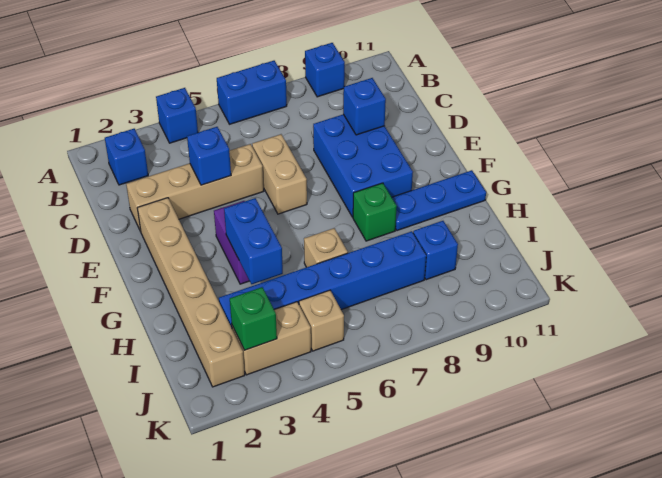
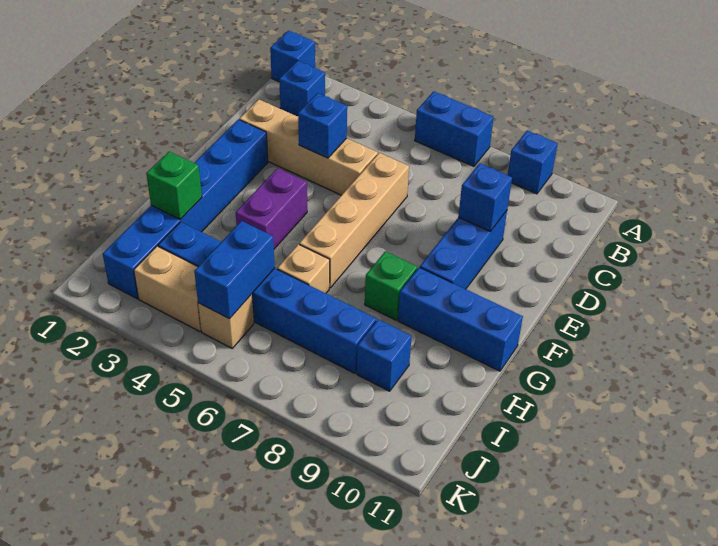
blue 1x1 brick [156,88,198,143] -> blue 1x1 brick moved to [270,31,315,82]
tan 1x2 brick [252,134,307,214] -> tan 1x4 brick [299,153,409,288]
blue 2x3 brick [313,114,413,217] -> blue 1x3 brick [420,211,507,289]
tan 1x6 brick [137,198,245,387] -> blue 1x6 brick [103,120,268,299]
blue 1x2 brick [224,198,283,284] -> blue 1x2 brick moved to [194,221,275,319]
blue 1x3 plate [392,170,486,231] -> blue 1x3 brick [398,267,523,371]
green 1x1 brick [230,287,277,350] -> green 1x1 brick moved to [146,152,202,219]

